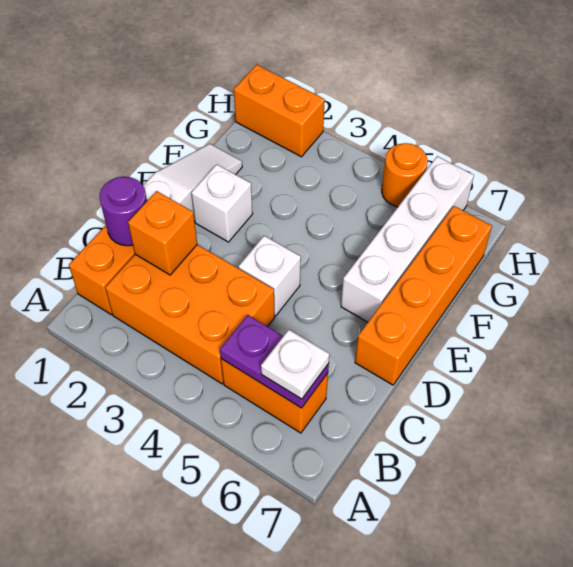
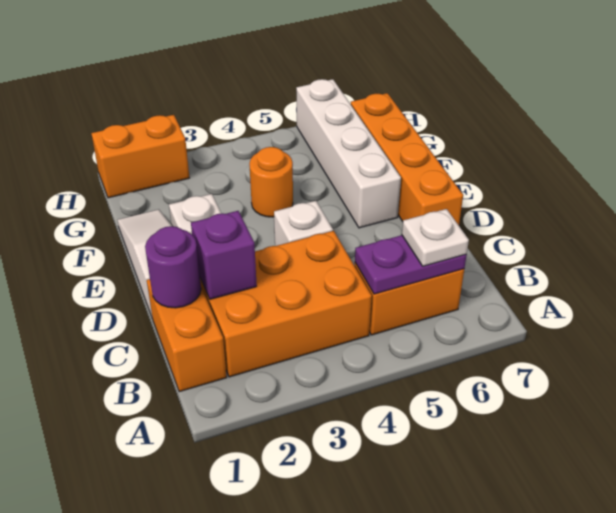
orange 1x1 brick [128,191,197,275] -> purple 1x1 brick [191,211,257,299]
orange 1x1 round brick [382,143,427,207] -> orange 1x1 round brick moved to [249,147,293,217]

